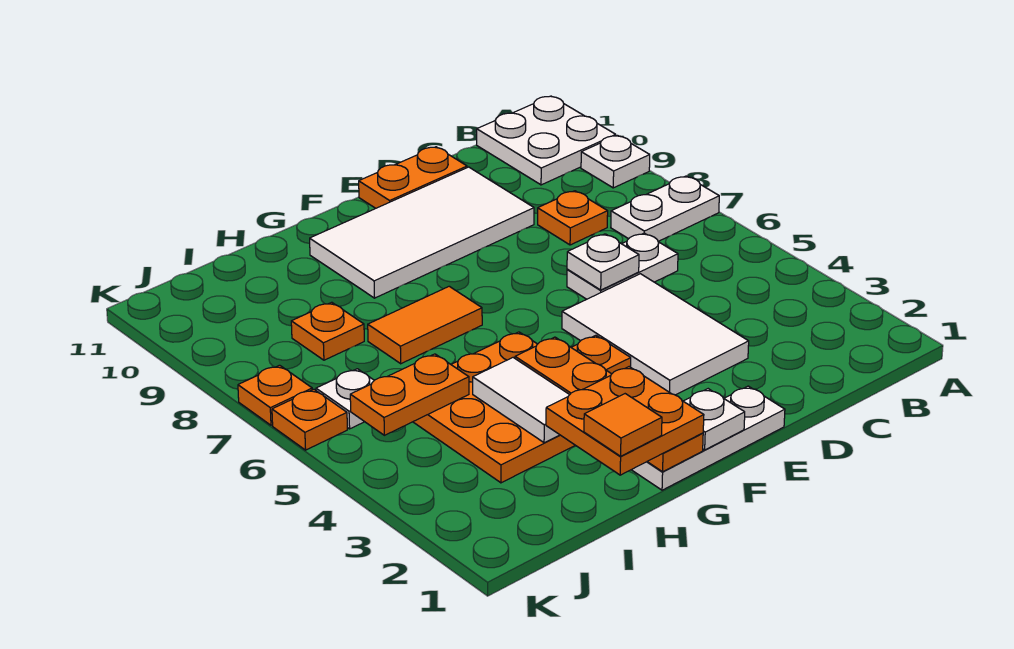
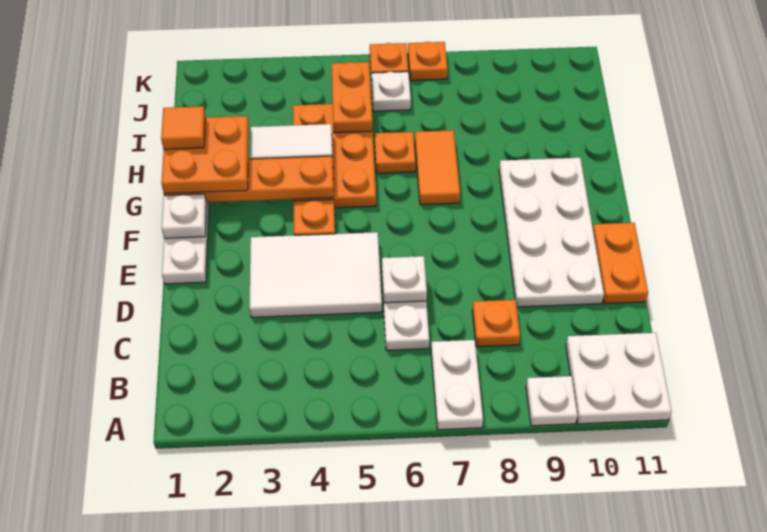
white 2x4 tile [310,167,534,298] -> white 2x4 plate [499,158,604,307]
orange 3x3 plate [413,332,575,483] -> orange 2x3 plate [293,104,376,208]
orange 1x1 plate [291,302,364,360] -> orange 1x1 plate moved to [375,132,416,173]

